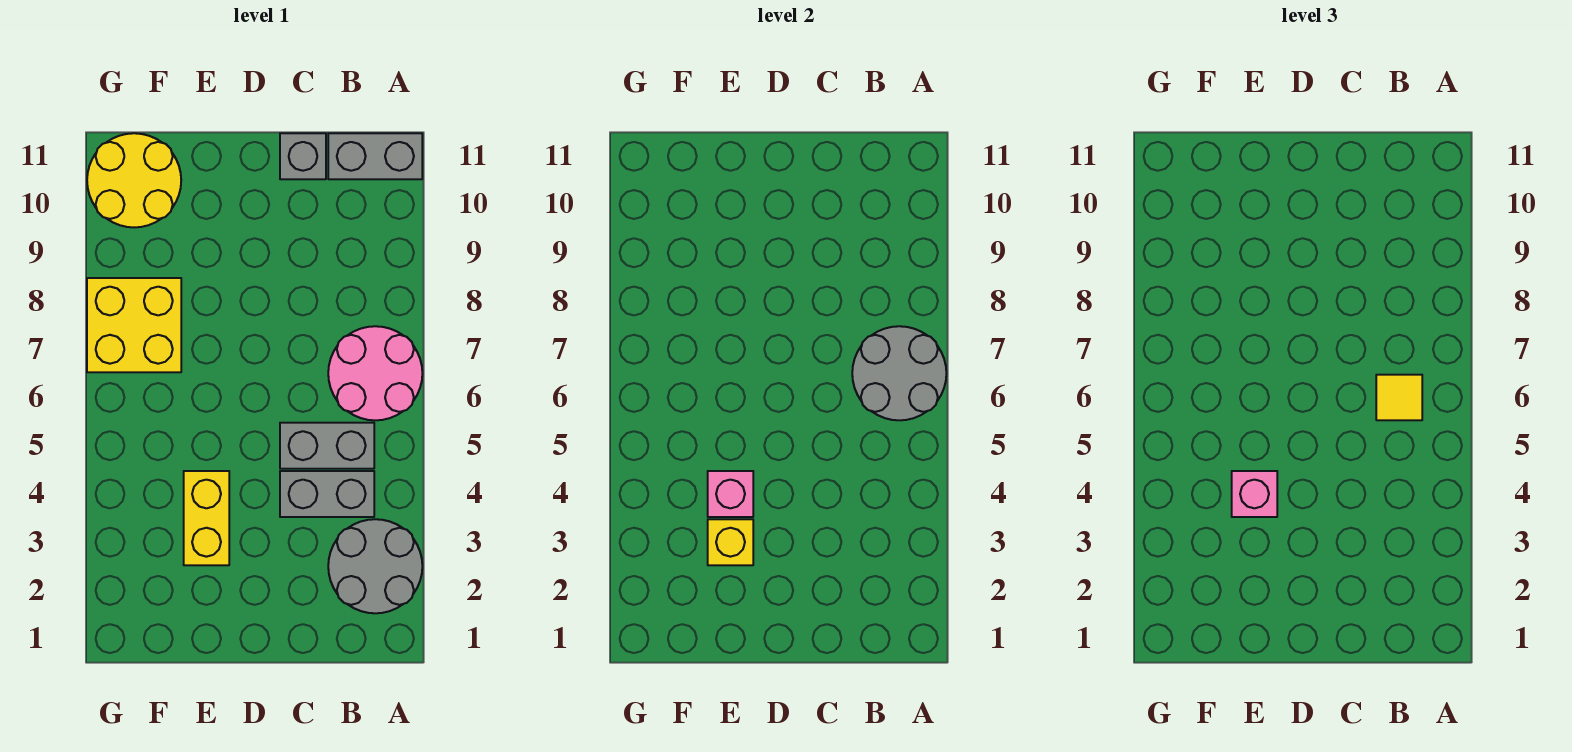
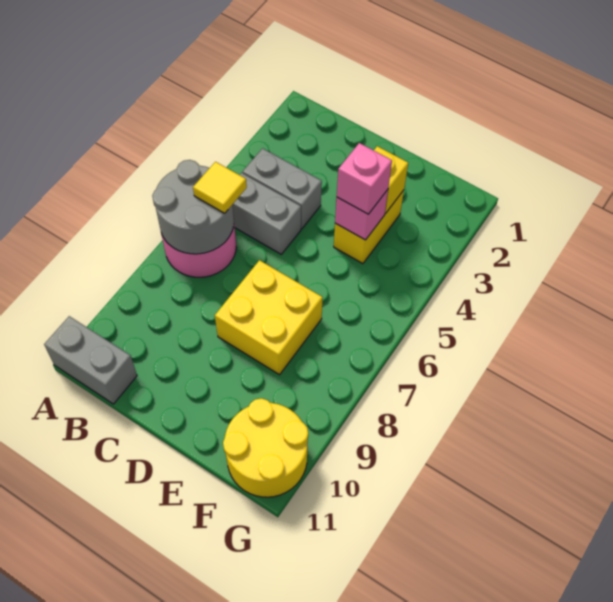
grey 2x2 round brick [328,519,422,613] -> none
grey 1x1 brick [280,133,326,179] -> none
yellow 2x2 brick [87,278,181,372] -> yellow 2x2 brick moved to [215,260,323,375]

